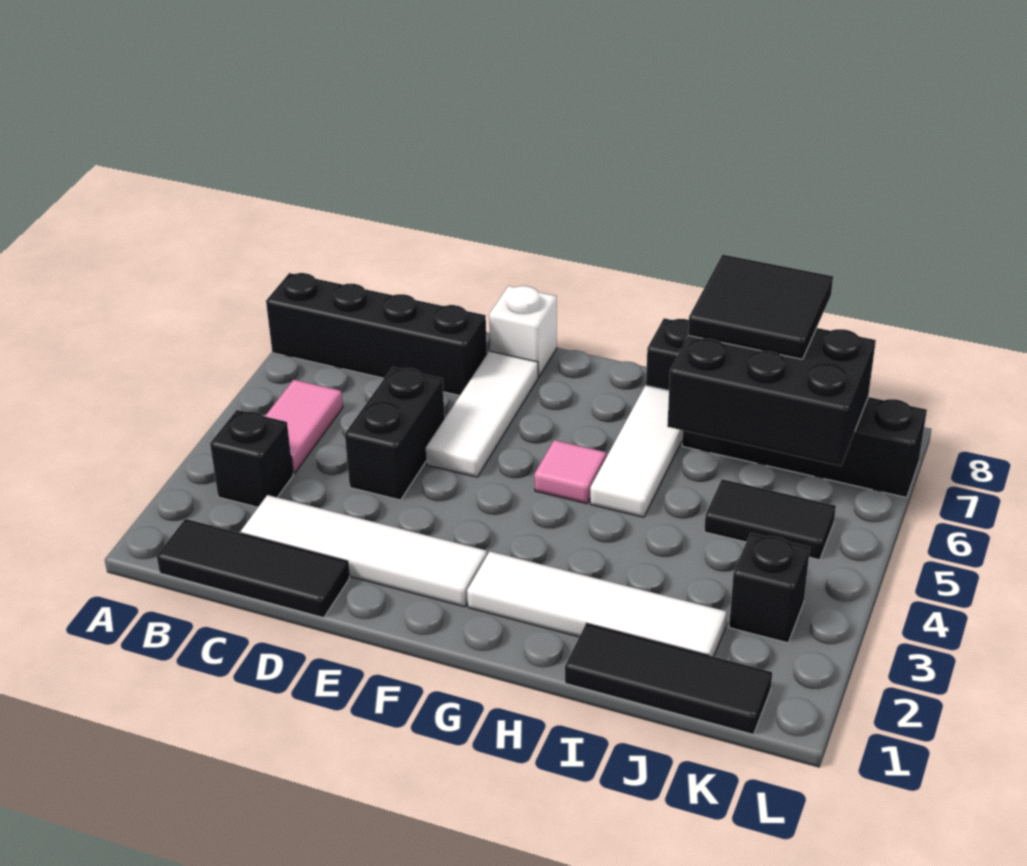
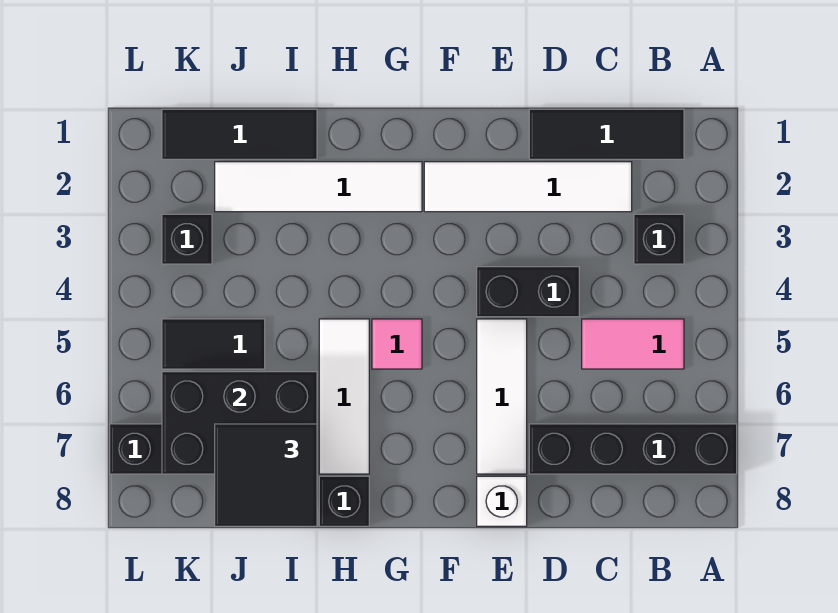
pink 1x2 tile [265,380,343,474] -> pink 1x2 tile turned to [582,319,684,369]
black 1x2 brick [345,367,445,500] -> black 1x2 brick turned to [477,267,579,317]

